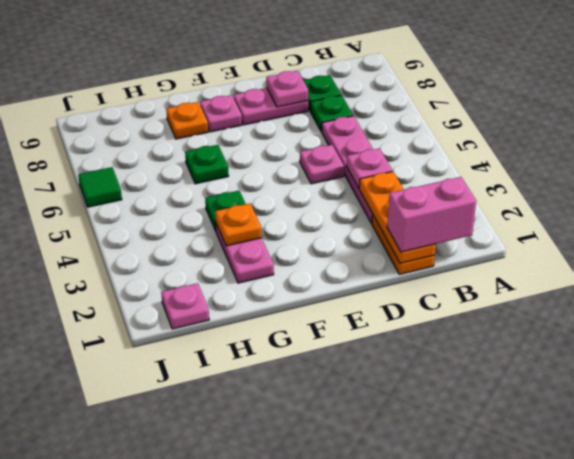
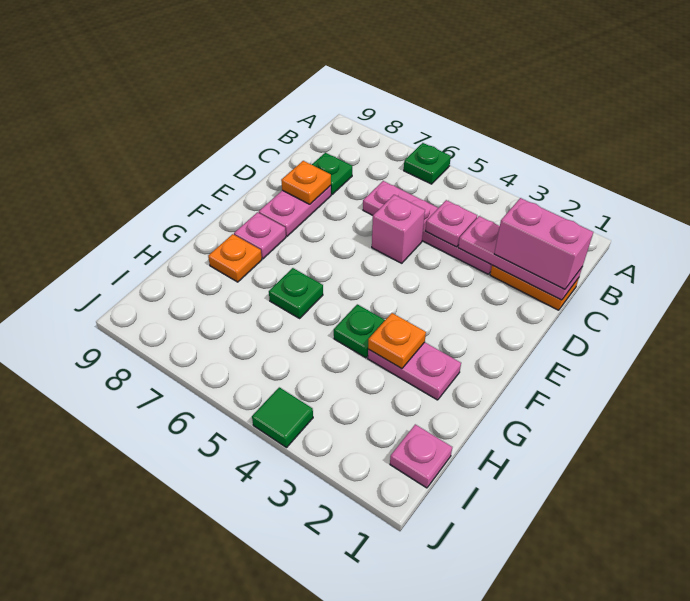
pink 1x2 brick [387,177,476,252] -> pink 1x2 brick turned to [494,198,593,289]
orange 1x3 plate [359,171,436,263] -> pink 1x3 plate [458,216,582,300]
green 1x1 plate [310,95,353,132] -> green 1x1 plate moved to [404,143,451,184]
pink 1x1 plate [300,145,344,184] -> pink 1x1 brick [372,195,425,263]
pink 1x1 plate [266,71,308,107] -> orange 1x1 plate [281,161,331,204]
green 1x1 tile [78,167,122,207] -> green 1x1 tile moved to [252,387,313,448]

